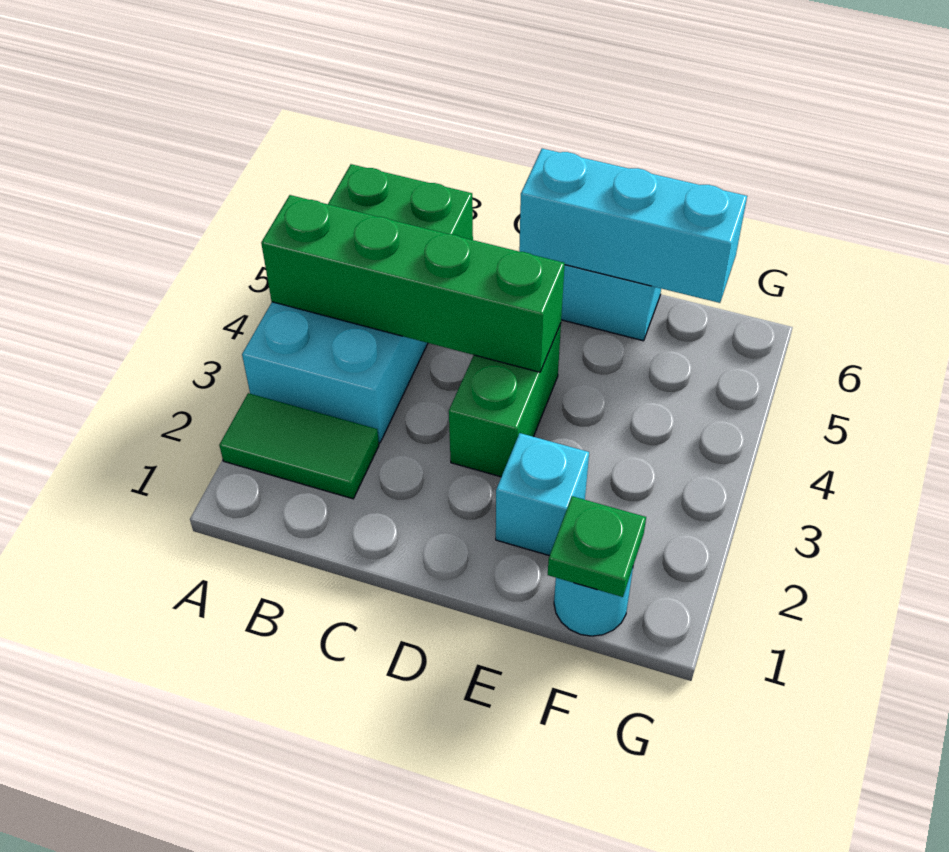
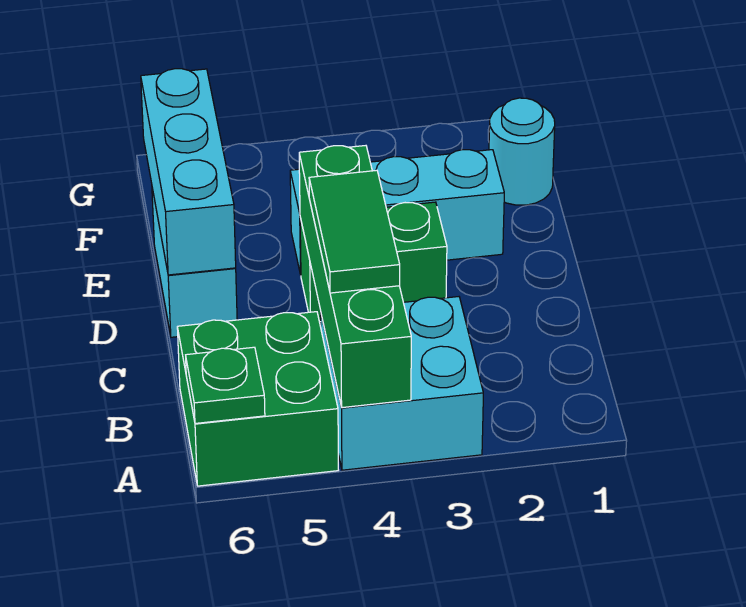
green 1x2 tile [219,393,379,499] -> green 1x2 tile moved to [309,170,400,293]
cyan 1x1 brick [496,433,589,556] -> cyan 1x3 brick [290,150,504,275]
green 1x1 plate [548,496,646,597] -> green 1x1 plate moved to [186,347,265,423]

